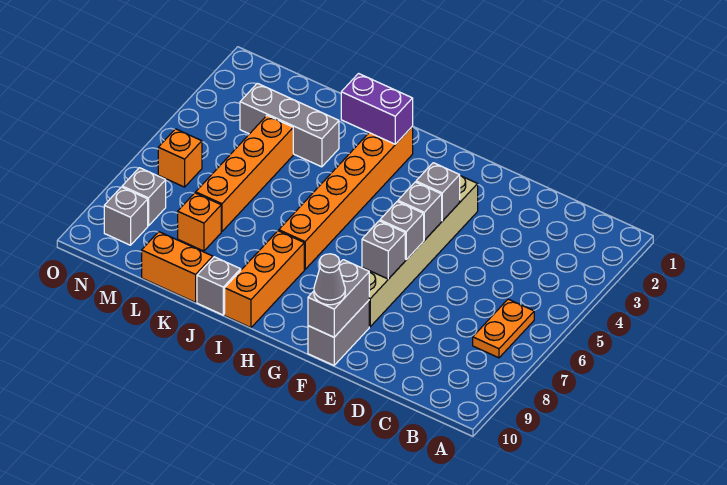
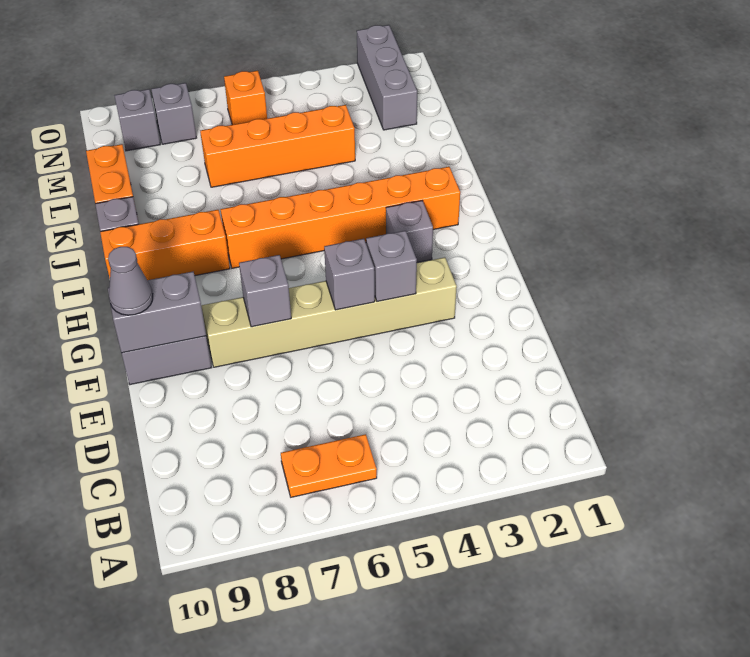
grey 1x1 brick [380,201,424,260] -> grey 1x1 brick moved to [386,201,433,263]
purple 1x2 brick [341,74,413,144] -> none
grey 1x3 brick [240,83,339,167] -> grey 1x3 brick moved to [357,25,417,130]
orange 1x1 brick [178,193,221,251] -> none

